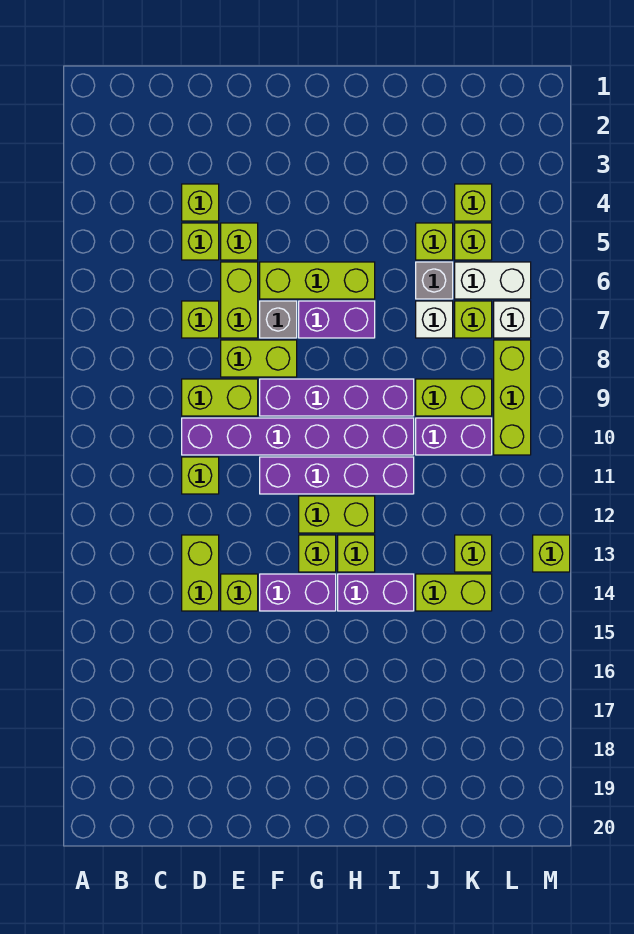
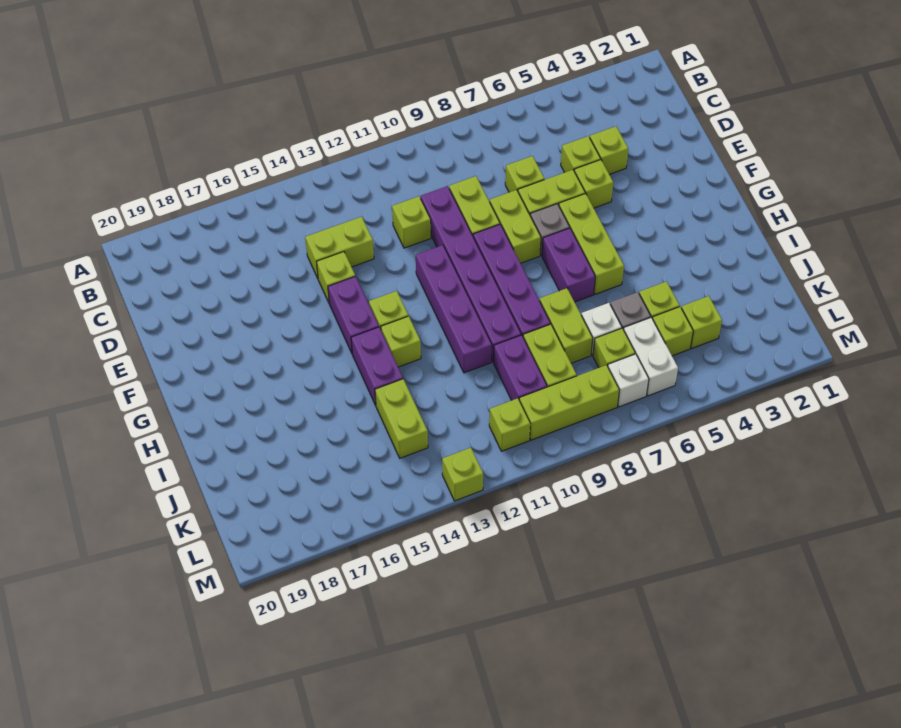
lime 1x2 brick [299,496,375,533] -> lime 1x2 brick moved to [540,288,593,363]
lime 1x1 brick [455,535,492,572] -> lime 1x1 brick moved to [489,398,530,451]

